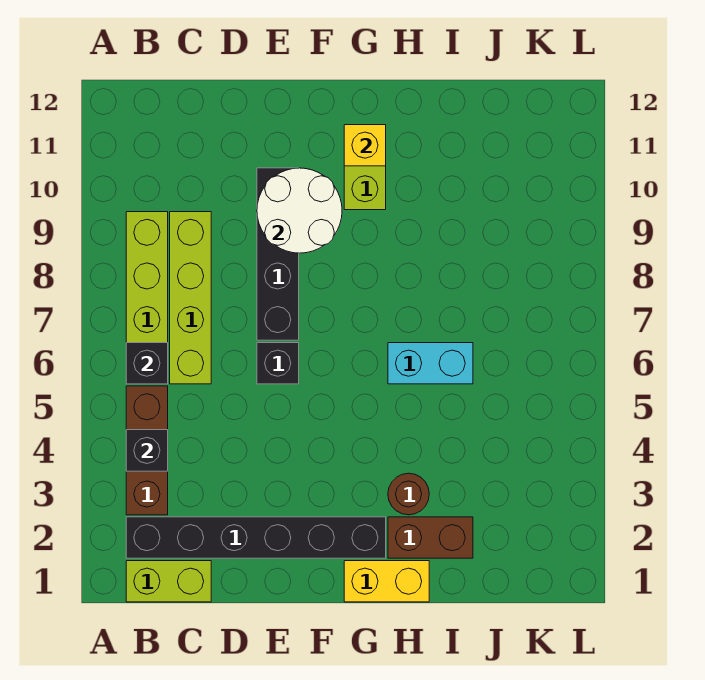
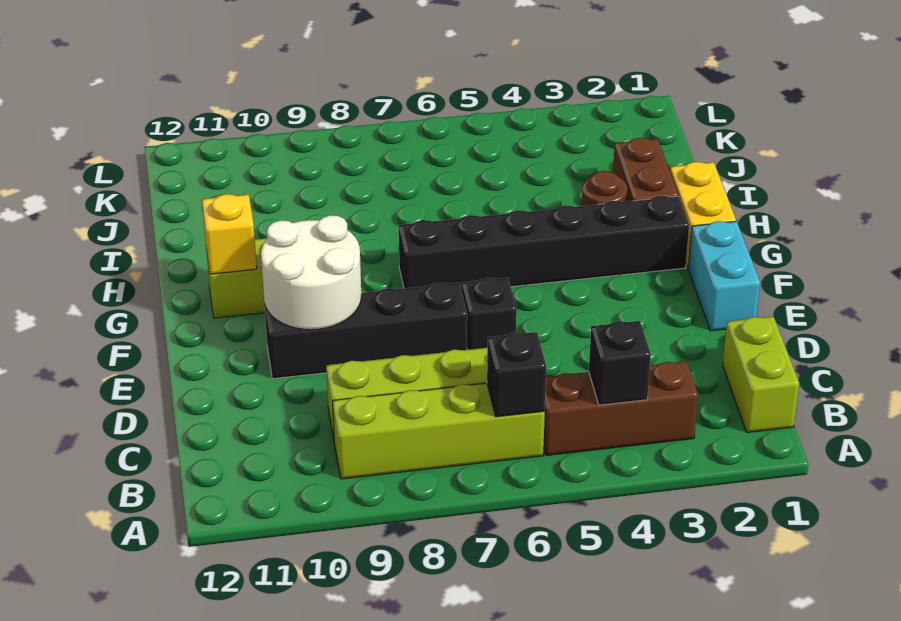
black 1x6 brick [126,517,386,558] -> black 1x6 brick turned to [399,196,689,290]
cyan 1x2 brick [388,343,473,384] -> cyan 1x2 brick moved to [688,221,760,331]

